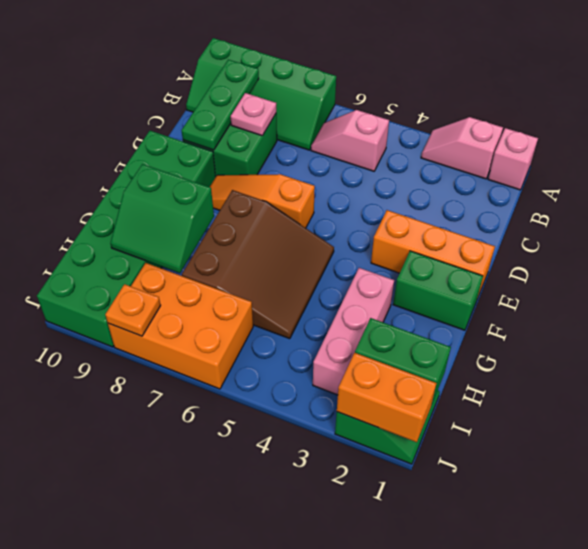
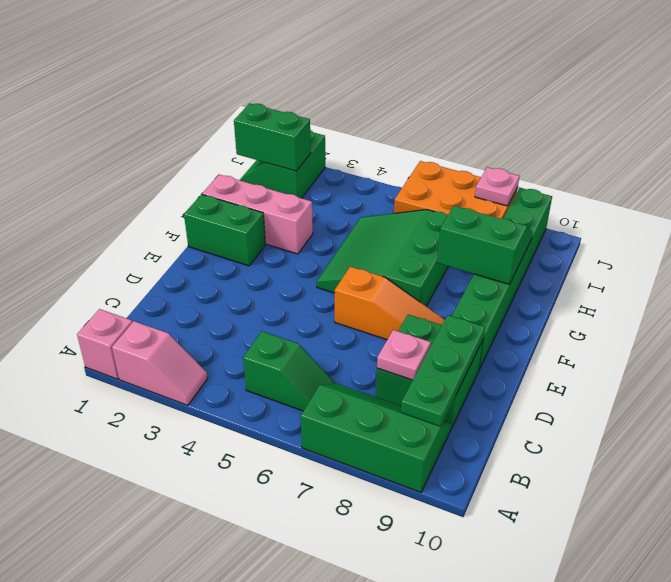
green 2x4 slope [186,38,336,150] -> green 2x3 slope [301,384,452,492]
pink 1x2 slope [311,110,389,171] -> green 1x2 slope [243,331,335,411]
orange 1x3 brick [371,210,495,296] -> none
green 2x6 brick [37,131,216,347] -> green 1x6 brick [452,188,552,369]
brown 3x3 slope [182,190,334,339] -> green 3x3 slope [316,210,449,306]
pink 1x3 brick [313,268,394,395] -> pink 1x3 brick turned to [202,175,313,254]
orange 1x2 brick [337,353,437,442] -> none
orange 1x1 plate [105,284,161,336] -> pink 1x1 plate [475,167,519,206]

